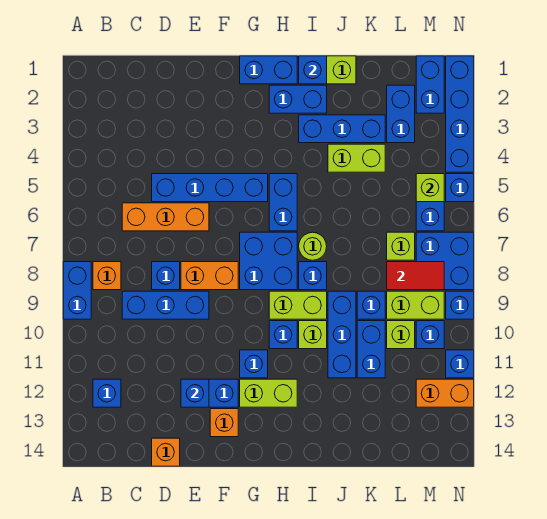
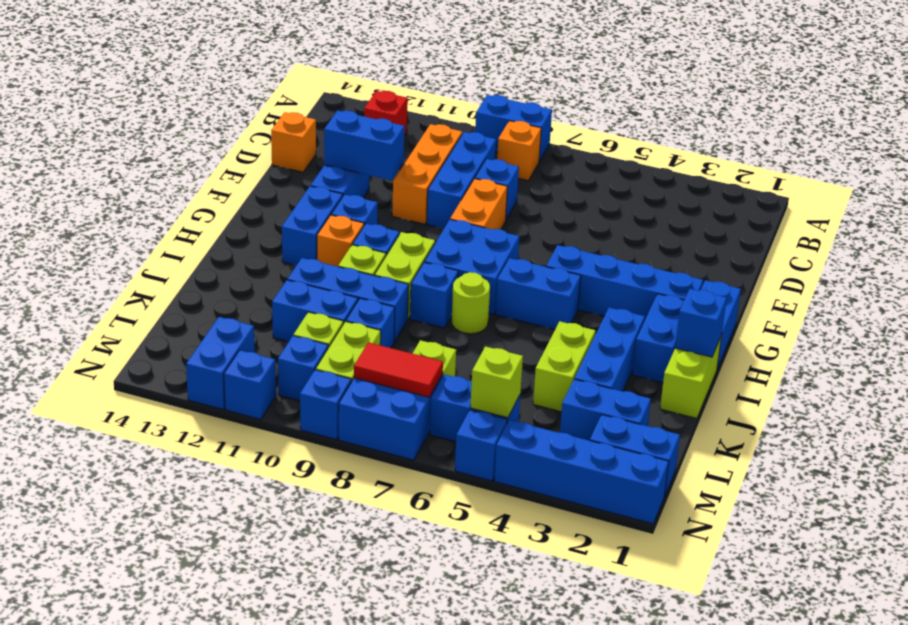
blue 1x1 brick [93,379,121,407] -> red 1x1 brick [364,91,408,135]
orange 1x3 brick [122,203,209,231] -> orange 1x3 brick moved to [392,124,462,224]
blue 1x4 brick [152,174,268,202] -> blue 1x4 brick turned to [546,245,703,321]
blue 1x1 brick [181,379,209,407] -> blue 1x2 brick [324,110,405,180]
orange 1x1 brick [210,409,238,437] -> orange 1x1 brick moved to [317,215,364,267]
lime 1x2 brick [240,379,297,407] -> blue 1x2 brick [282,186,343,265]
red 1x2 tile [387,262,444,290] -> red 1x2 tile turned to [354,342,443,397]
orange 1x2 brick [416,379,474,407] -> blue 1x2 brick [186,317,255,409]

